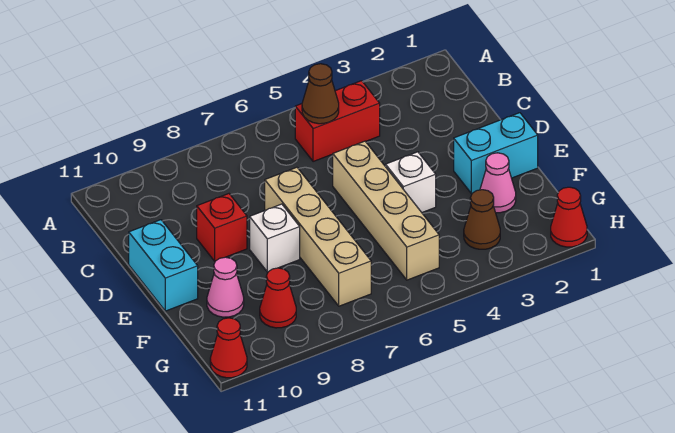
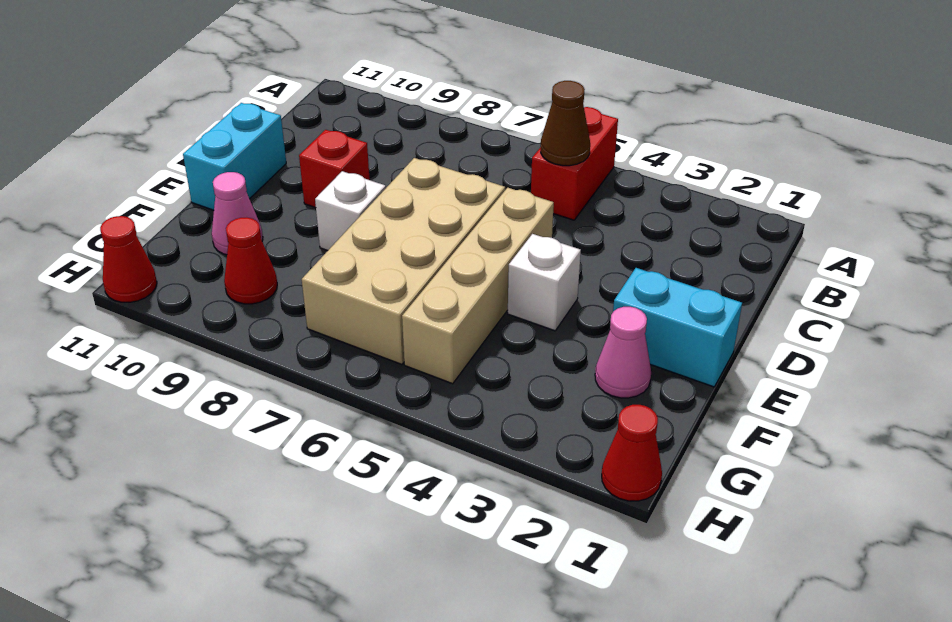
red 1x2 brick [295,81,380,162] -> red 1x2 brick turned to [531,107,618,220]
tan 1x4 brick [265,167,371,306] -> tan 2x4 brick [302,158,505,364]
brown 1x1 cone [464,190,500,249] -> none

